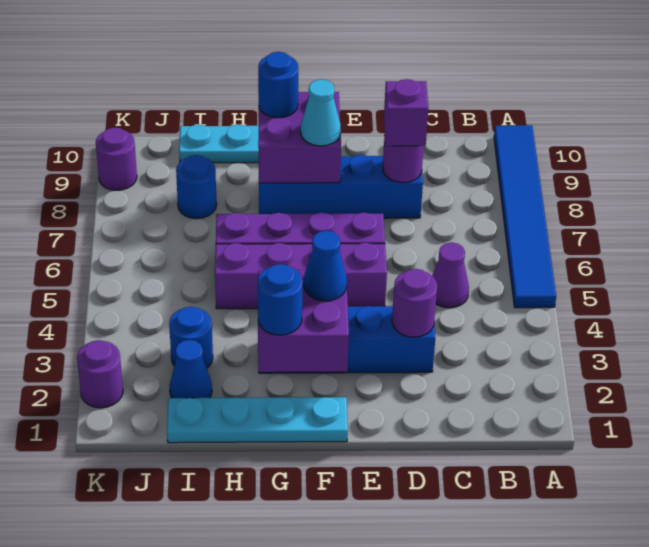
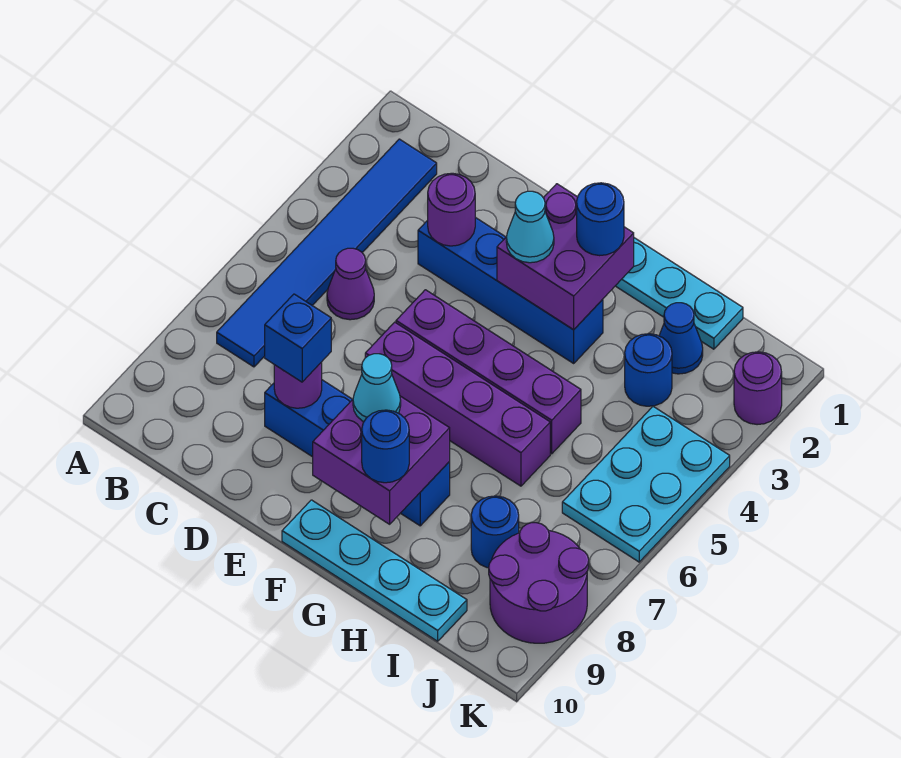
blue 1x6 tile [494,125,556,308] -> blue 1x6 tile moved to [217,139,437,367]
purple 1x1 brick [384,79,428,146] -> blue 1x1 brick [265,294,331,382]
blue 1x1 cone [304,231,347,301] -> cyan 1x1 cone [506,191,554,263]
none -> cyan 2x3 plate [562,407,730,562]
purple 1x1 round brick [96,127,137,190] -> purple 2x2 round brick [489,523,589,643]

